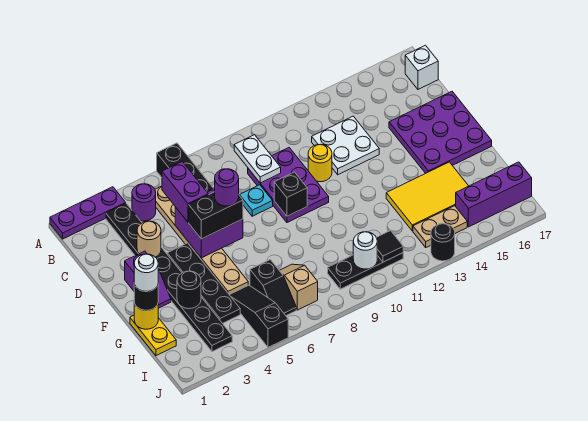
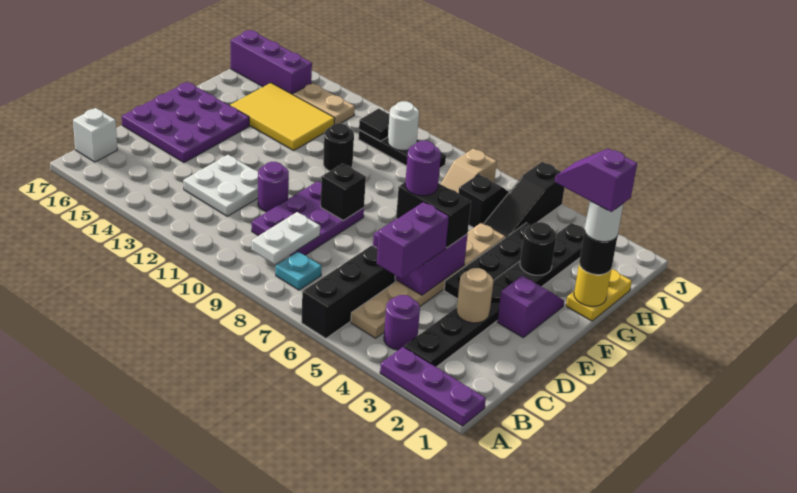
cyan 1x1 plate [239,185,273,216] -> cyan 1x1 plate moved to [276,251,322,290]
yellow 1x1 round brick [308,144,332,182] -> purple 1x1 round brick [258,162,289,212]
none -> purple 1x2 slope [555,148,637,212]
black 1x1 round brick [431,224,455,261] -> black 1x1 round brick moved to [323,123,354,171]

